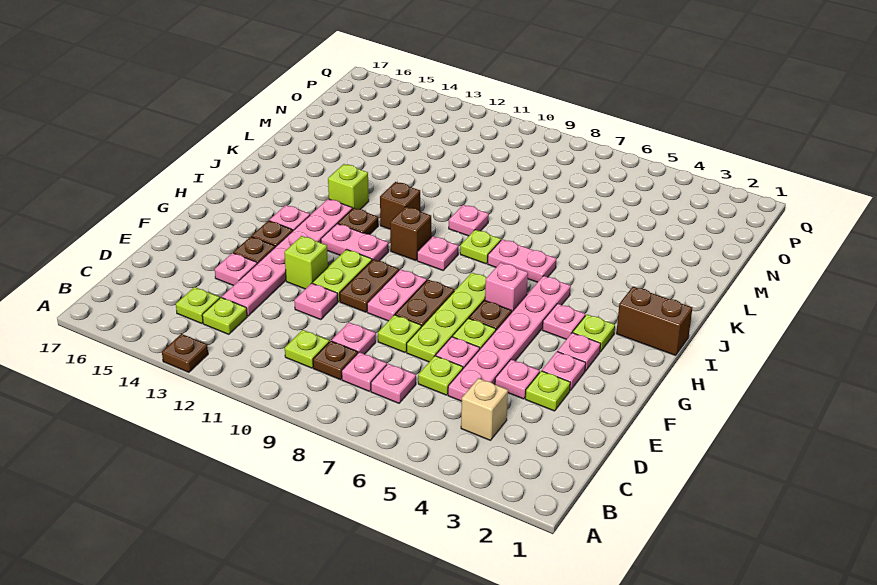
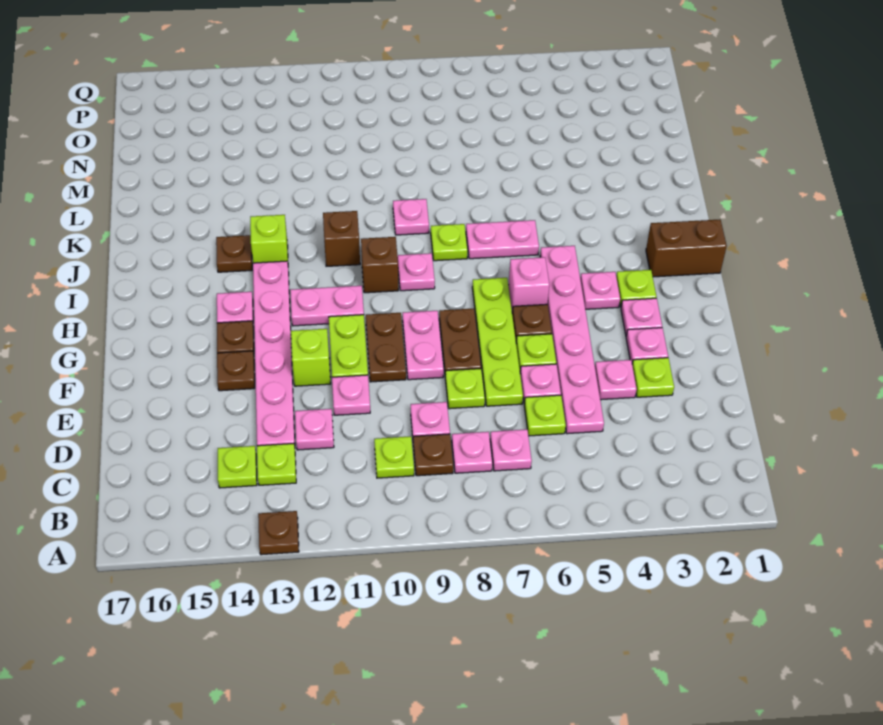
tan 1x1 brick [461,378,508,440] -> none
pink 1x1 plate [215,253,257,286] -> pink 1x1 plate moved to [295,409,334,450]
brown 1x1 plate [338,208,378,235] -> brown 1x1 plate moved to [216,235,252,272]

